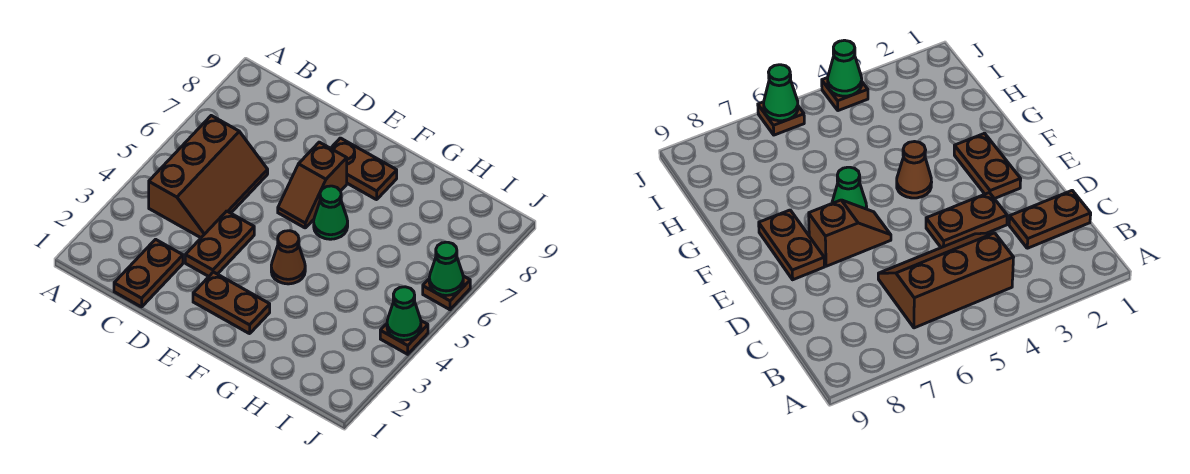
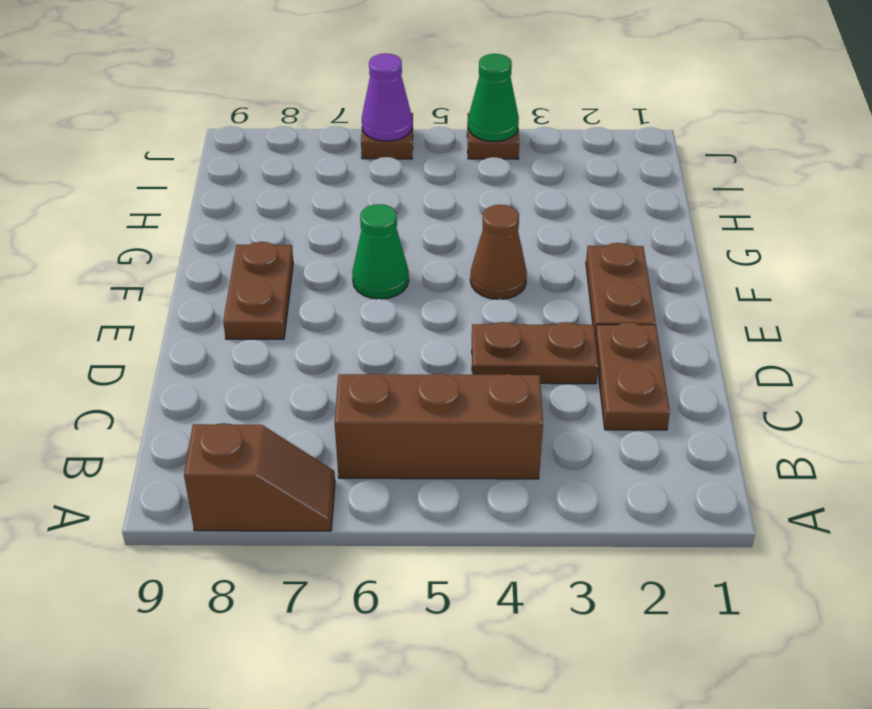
brown 1x2 plate [114,239,183,307] -> brown 1x2 plate turned to [595,322,670,430]
brown 1x2 slope [278,142,347,228] -> brown 1x2 slope moved to [184,423,335,531]
green 1x1 cone [429,242,463,296] -> purple 1x1 cone [362,53,412,141]

